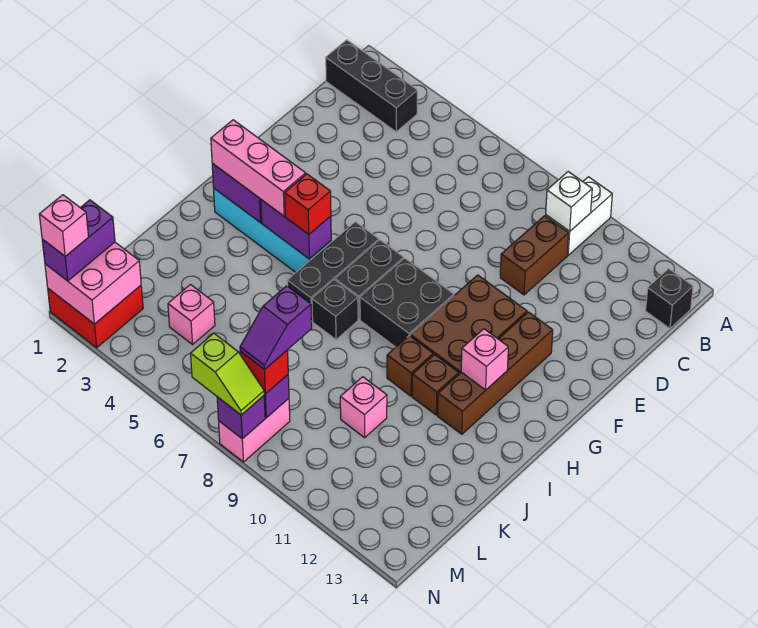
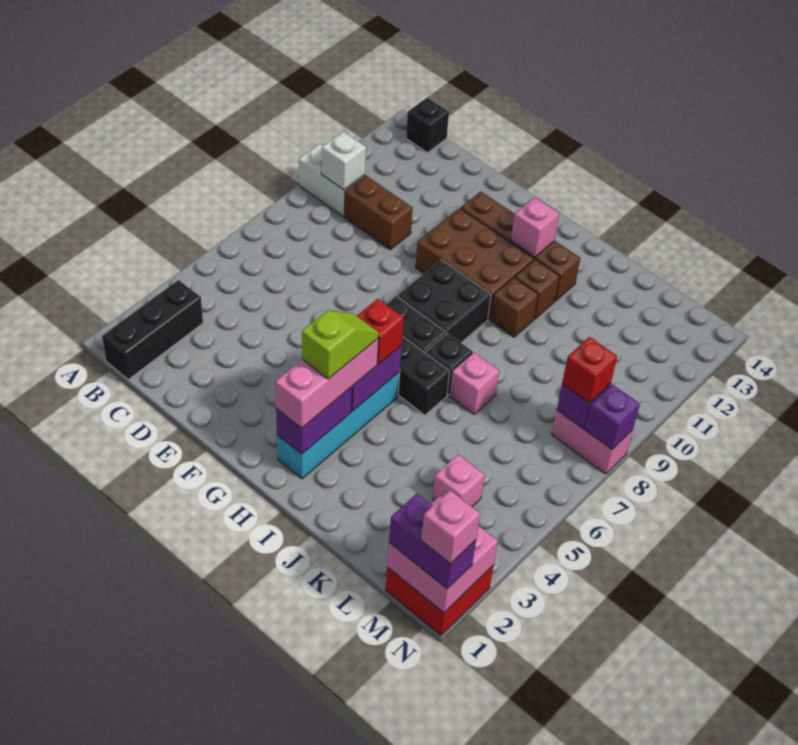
pink 1x1 brick [340,377,387,438] -> pink 1x1 brick moved to [449,353,499,414]
purple 1x2 slope [240,286,312,370] -> none
lime 1x2 slope [190,333,264,415] -> lime 1x2 slope moved to [302,310,379,379]

